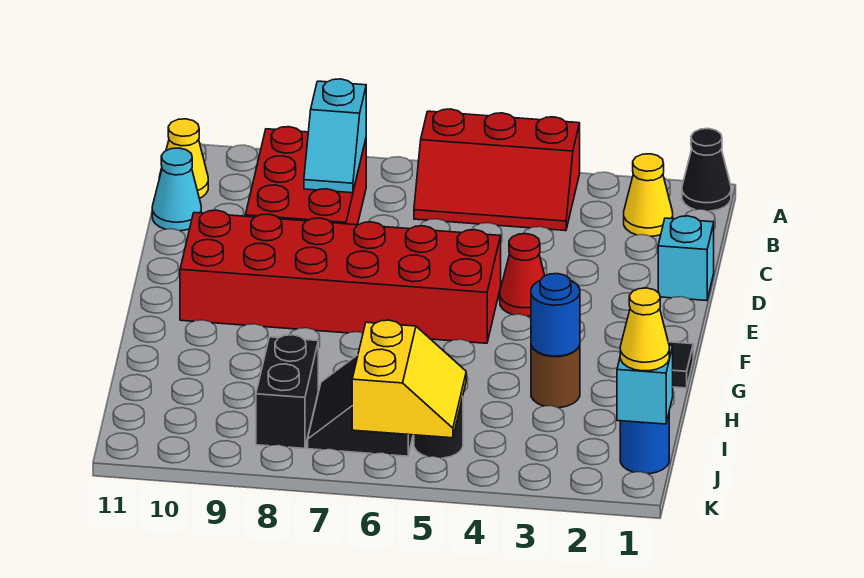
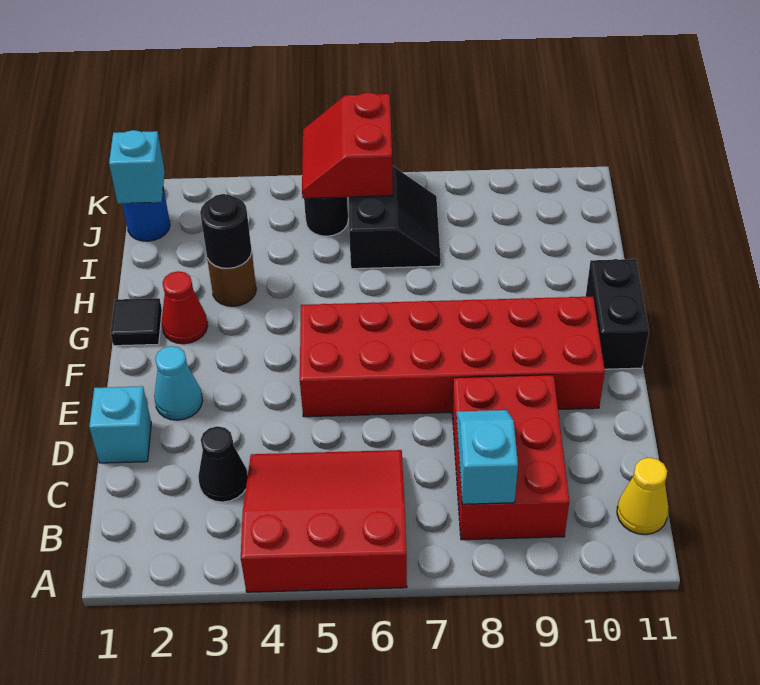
black 1x1 cone [682,129,731,211] -> black 1x1 cone moved to [198,426,248,502]
red 2x3 slope [414,109,580,231] -> red 3x3 slope [241,450,407,592]
yellow 1x1 cone [624,154,673,236] -> none
cyan 1x1 cone [152,148,201,231] -> cyan 1x1 cone moved to [154,346,203,420]
red 1x1 cone [500,234,545,316] -> red 1x1 cone moved to [162,271,208,344]
blue 1x1 round brick [531,274,580,356] -> black 1x1 round brick [200,194,252,268]
black 1x2 brick [256,335,318,449] -> black 1x2 brick moved to [586,259,649,369]
yellow 1x1 cone [620,288,669,371] -> none
yellow 2x2 slope [352,320,466,438] -> red 2x2 slope [302,92,393,198]

